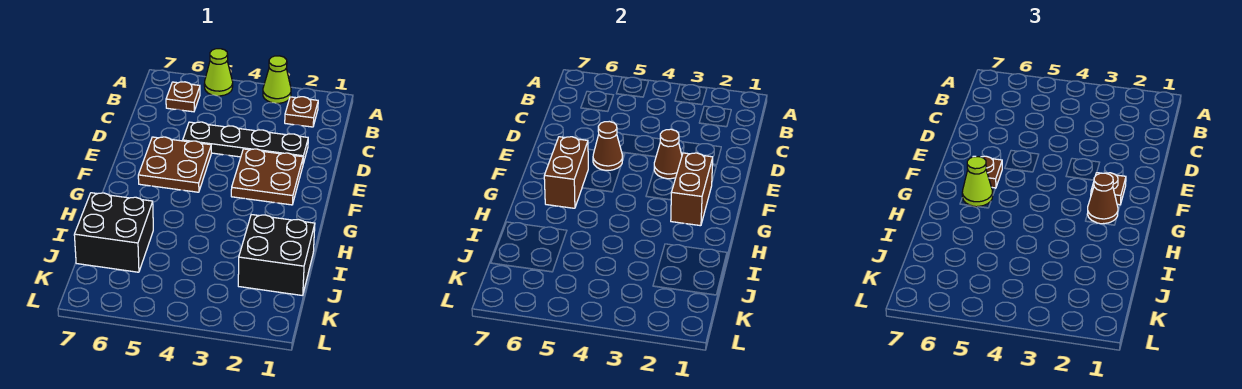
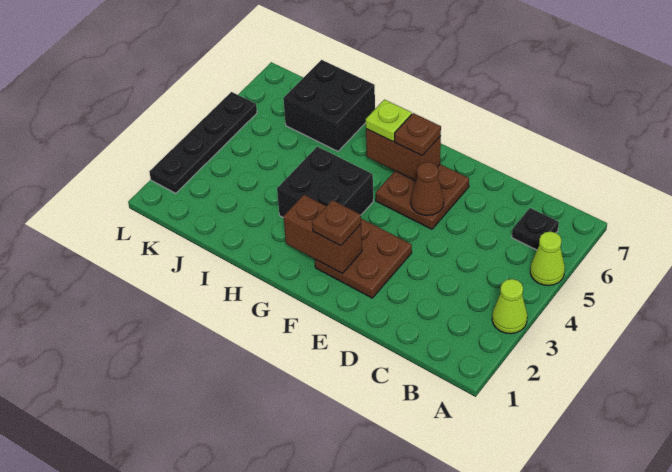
brown 1x1 plate [285,97,318,127] -> none
brown 1x1 plate [166,82,200,112] -> black 1x1 plate [512,208,559,250]
black 1x4 plate [183,122,308,163] -> black 1x4 plate moved to [149,92,257,193]
brown 1x1 cone [654,129,682,179] -> none
brown 1x1 cone [1087,173,1118,224] -> none
lime 1x1 cone [962,157,993,207] -> lime 1x1 plate [366,100,412,142]
black 2x2 brick [238,215,315,296] -> black 2x2 brick moved to [277,147,373,218]

